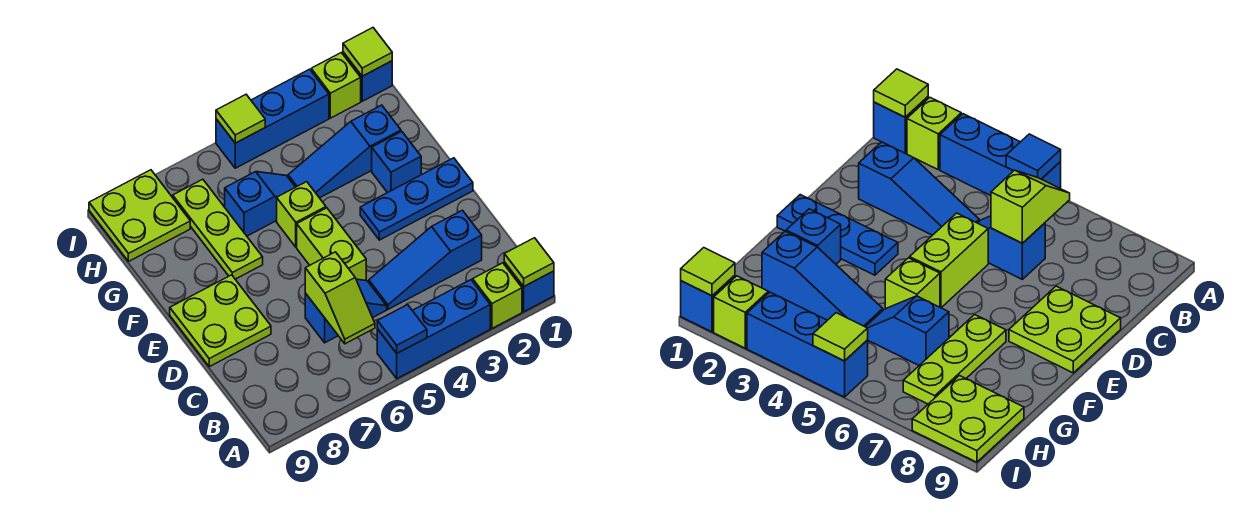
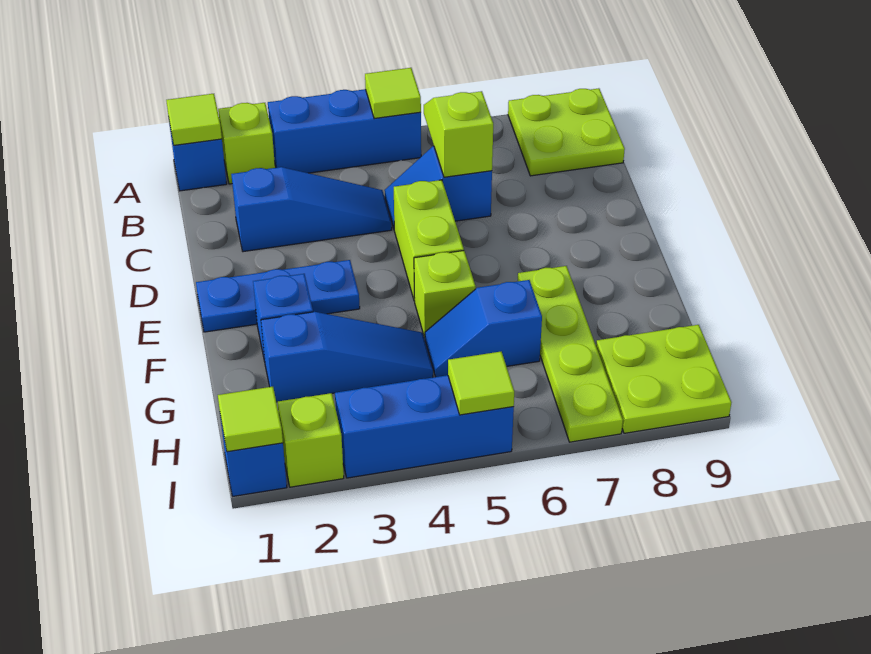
blue 1x1 tile [377,305,427,353] -> lime 1x1 tile [365,68,421,119]
lime 2x2 plate [170,275,271,367] -> lime 2x2 plate moved to [508,88,625,176]
lime 1x3 plate [173,179,263,279] -> lime 1x4 plate [518,266,623,442]

